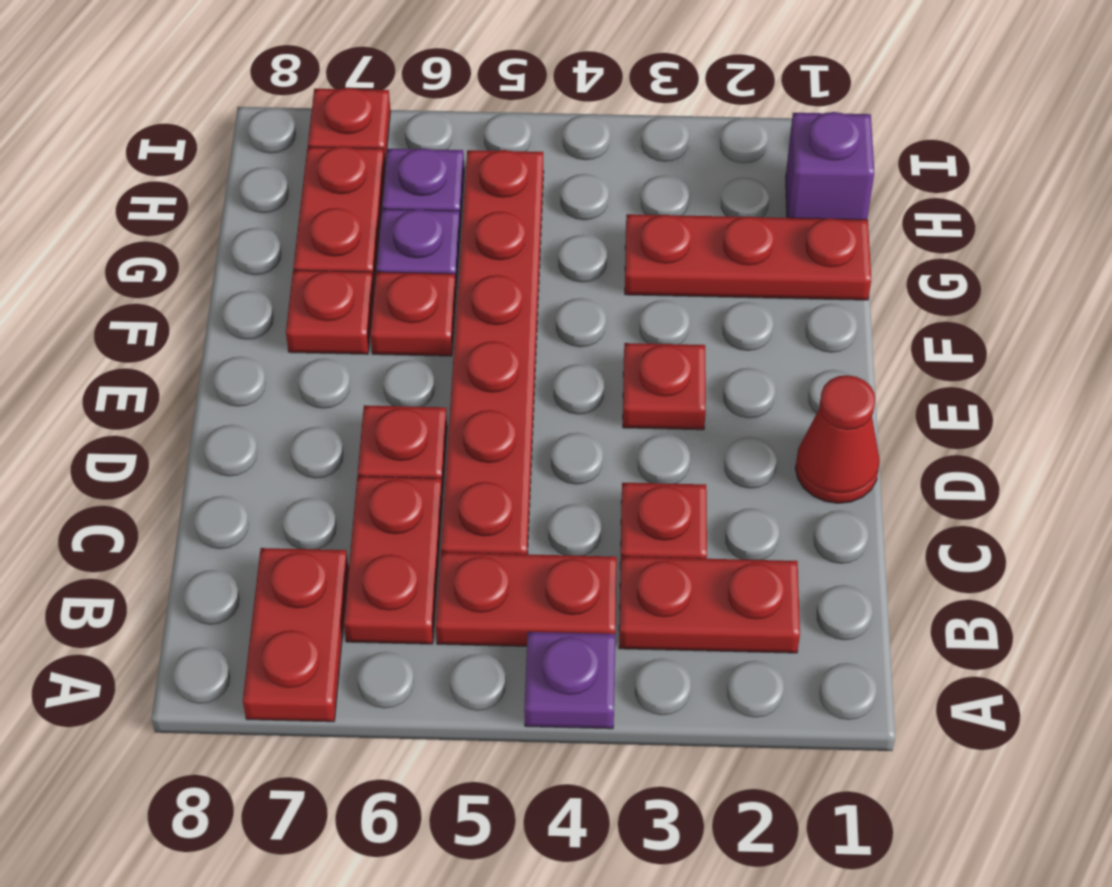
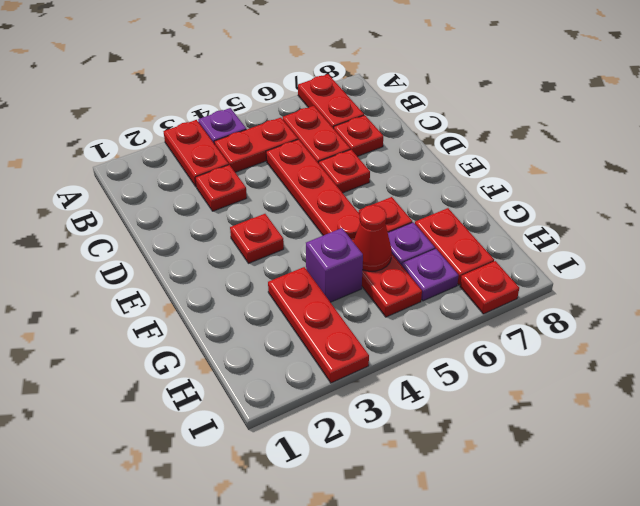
red 1x2 plate [619,557,800,653] -> red 1x2 plate turned to [164,120,229,187]
red 1x1 cone [795,375,880,503] -> red 1x1 cone moved to [354,205,392,271]
red 1x1 plate [286,270,374,354] -> red 1x1 plate moved to [334,115,383,157]
red 1x3 plate [625,214,871,300] -> red 1x3 plate turned to [268,267,369,383]
purple 1x1 brick [785,112,875,220] -> purple 1x1 brick moved to [306,228,363,302]

